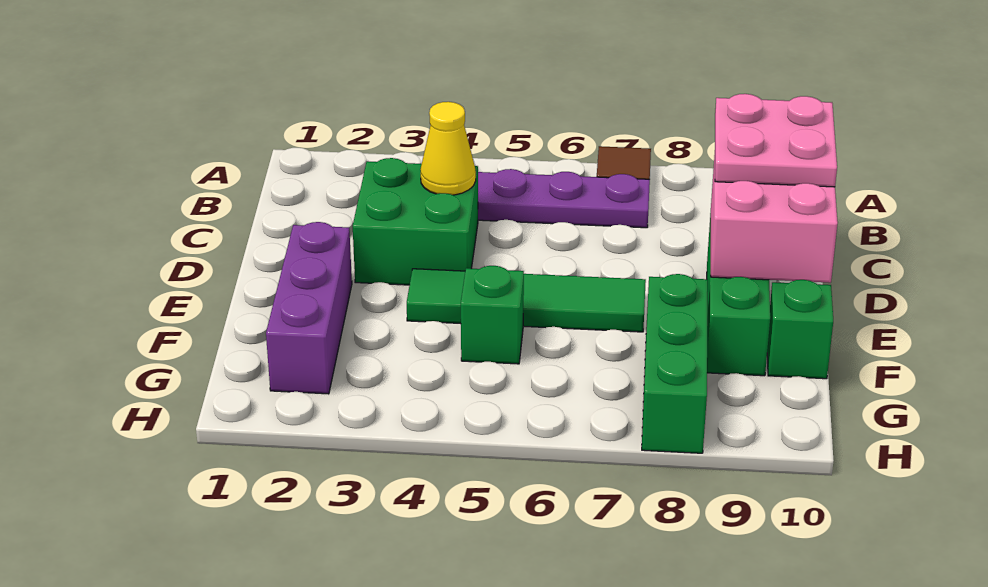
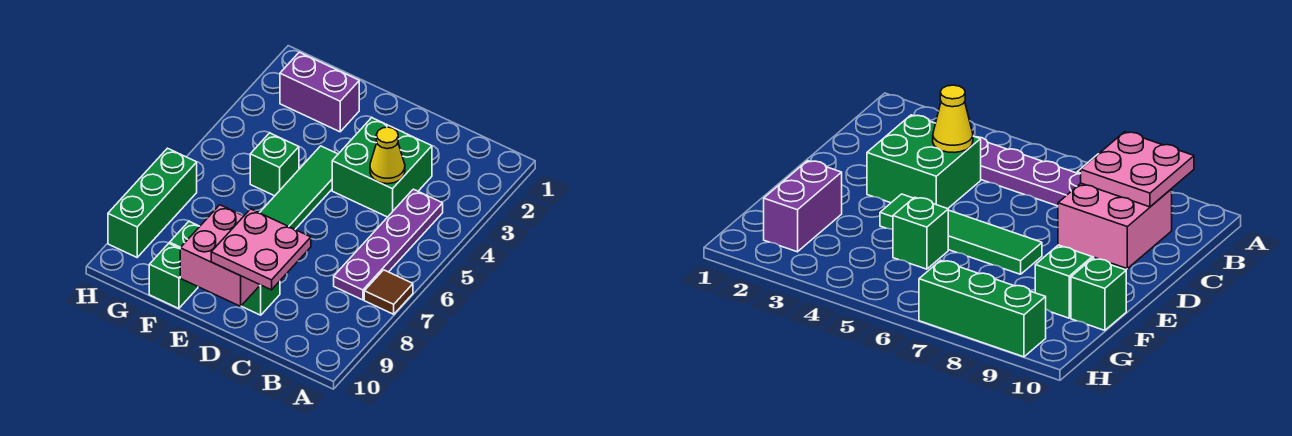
purple 1x3 brick [266,222,352,394] -> purple 1x2 brick [280,52,359,132]
green 1x3 brick [642,274,708,453] -> green 1x3 brick turned to [108,148,197,257]

